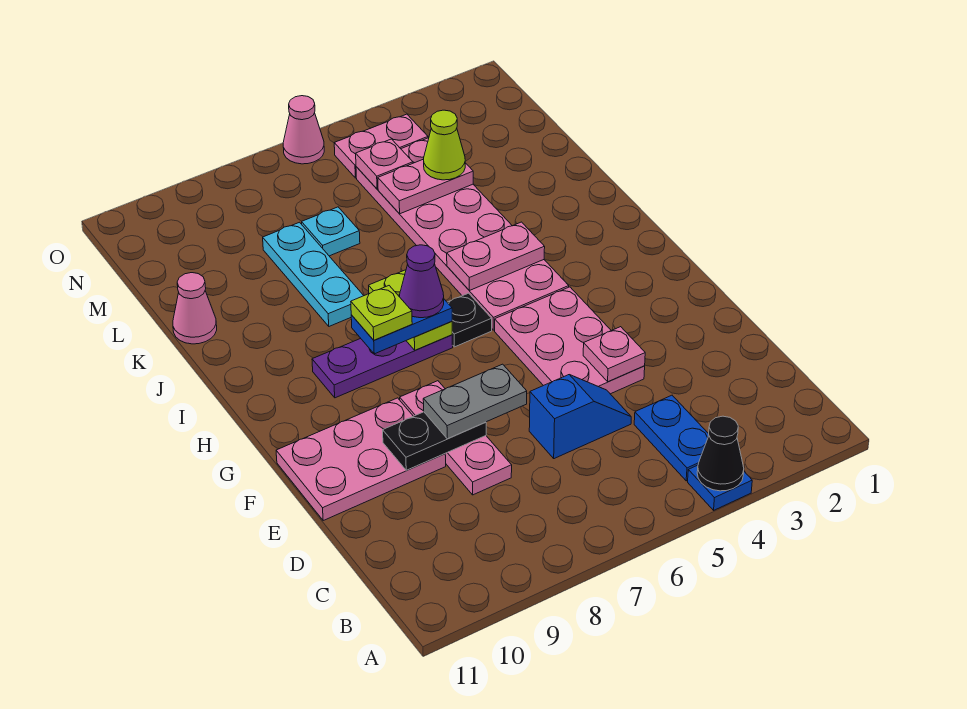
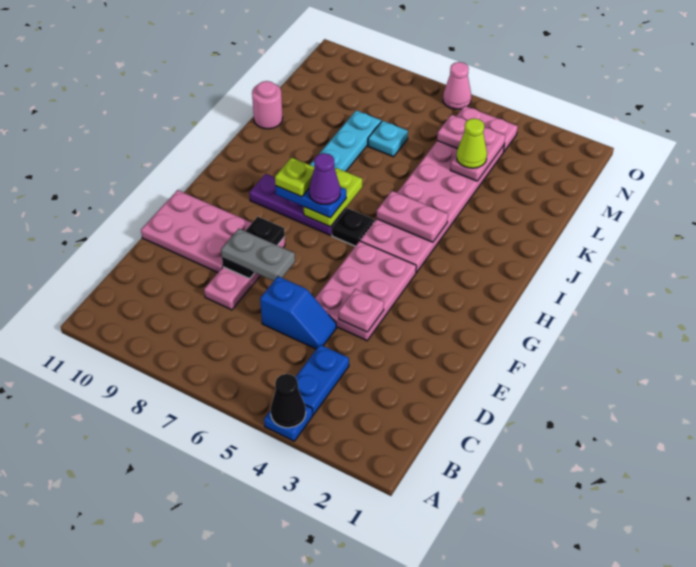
black 1x2 plate [383,412,486,470] -> black 1x2 plate turned to [222,217,285,279]
pink 1x1 cone [173,273,217,344] -> pink 1x1 round brick [252,81,283,129]
pink 1x2 plate [378,159,473,214] -> pink 1x2 plate turned to [450,127,505,181]

